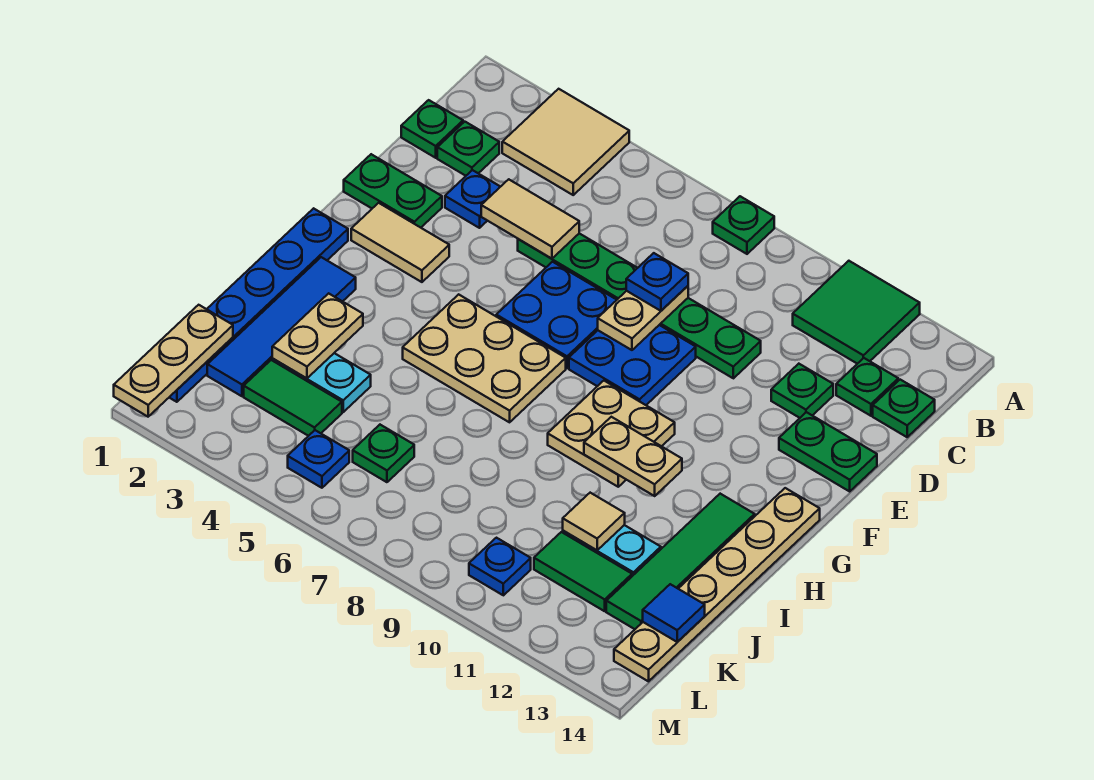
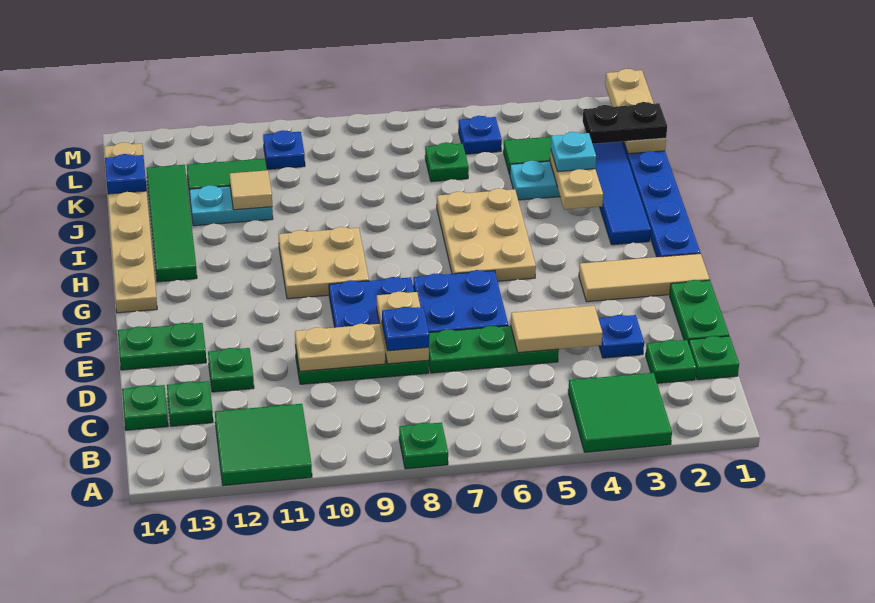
tan 2x2 tile [502,89,629,195] -> green 2x2 tile [568,373,672,452]
green 1x2 plate [344,154,442,228] -> green 1x2 plate turned to [670,280,729,344]
tan 1x2 tile [351,203,449,282] -> tan 1x3 tile [579,253,710,302]
tan 2x3 plate [403,294,566,422] -> tan 2x3 plate turned to [437,188,536,281]
tan 1x2 plate [584,417,682,496] -> tan 1x2 plate moved to [295,324,385,371]
none -> cyan 1x1 plate [551,132,596,172]
none -> black 1x2 plate [583,102,667,144]
blue 1x1 tile [643,584,705,642] -> blue 1x1 plate [105,154,147,194]

